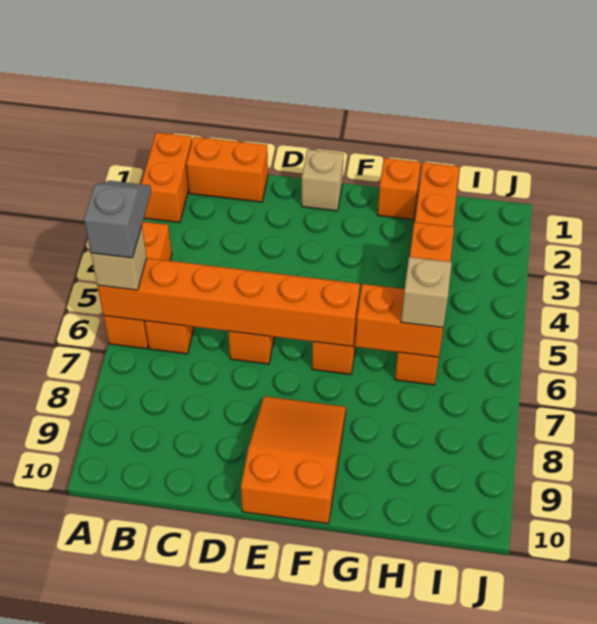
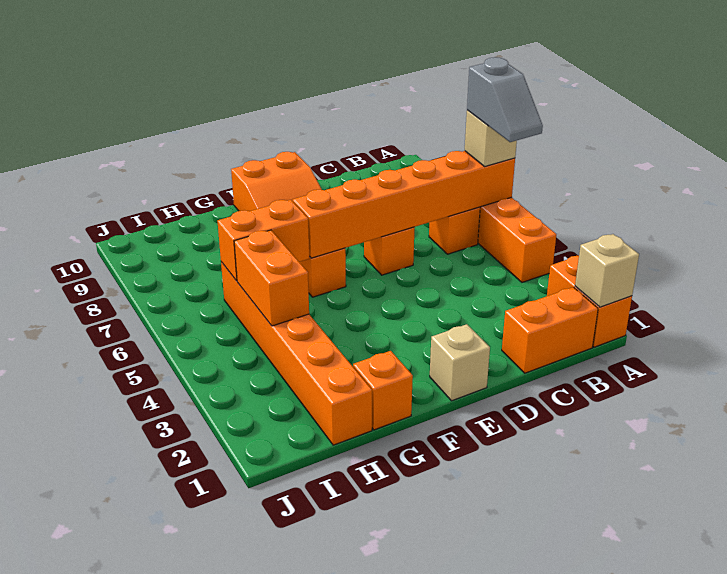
tan 1x1 brick [401,257,452,328] -> tan 1x1 brick moved to [575,234,639,307]

